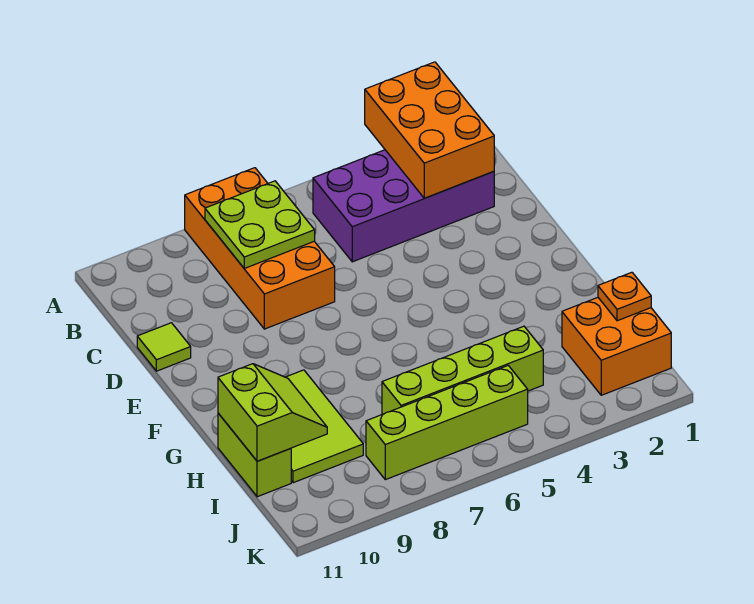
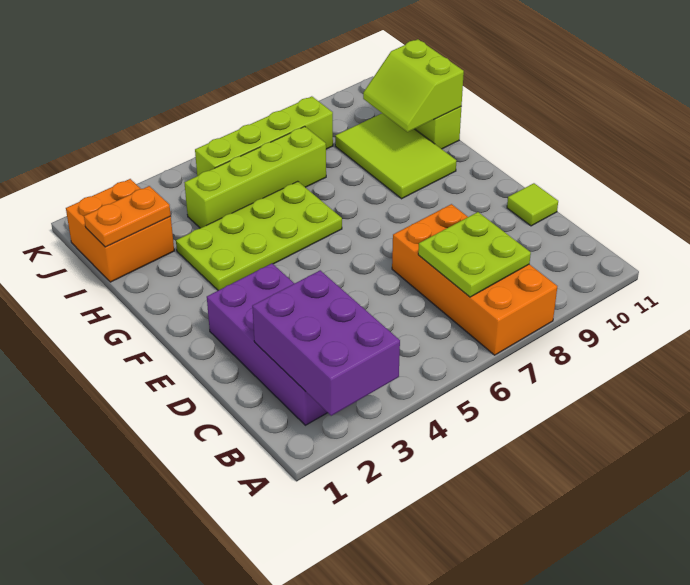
orange 2x3 brick [365,62,494,198] -> purple 2x3 brick [252,270,400,416]
purple 2x4 brick [313,150,494,262] -> purple 2x4 brick turned to [207,264,328,425]
none -> lime 2x4 plate [176,181,342,290]
orange 1x1 plate [598,272,651,321] -> orange 1x2 plate [84,186,171,247]

